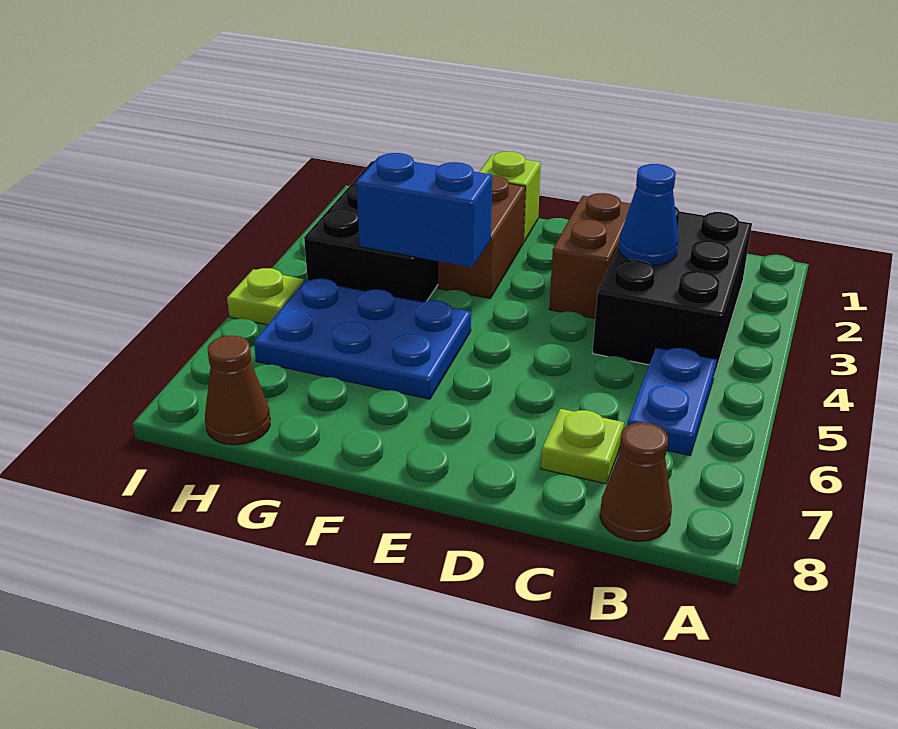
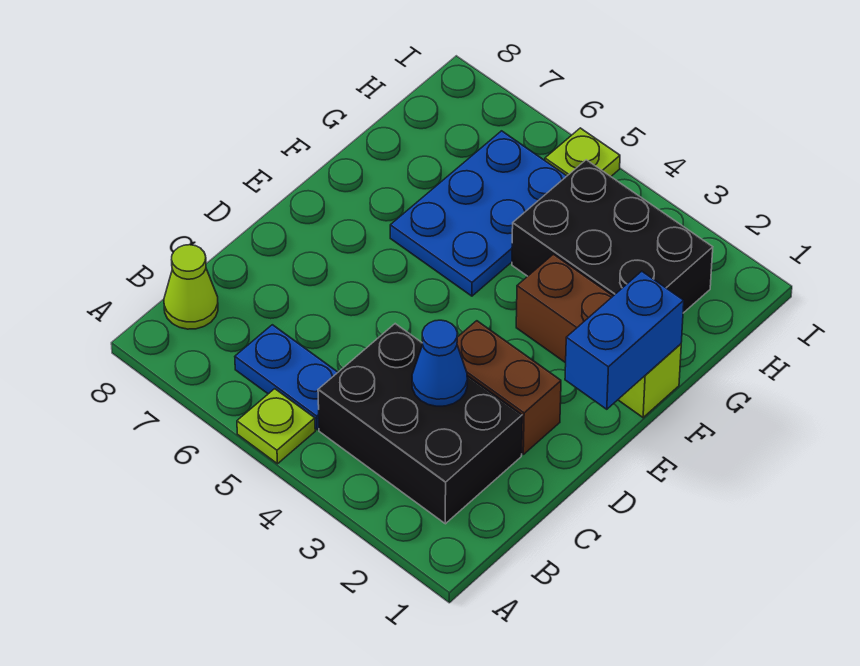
brown 1x1 cone [600,422,672,541] -> lime 1x1 cone [164,245,218,329]
lime 1x1 plate [541,409,624,484] -> lime 1x1 plate moved to [237,389,315,464]
blue 1x2 brick [356,153,492,267] -> blue 1x2 brick moved to [565,271,684,409]
brown 1x1 cone [205,336,270,445] -> none

